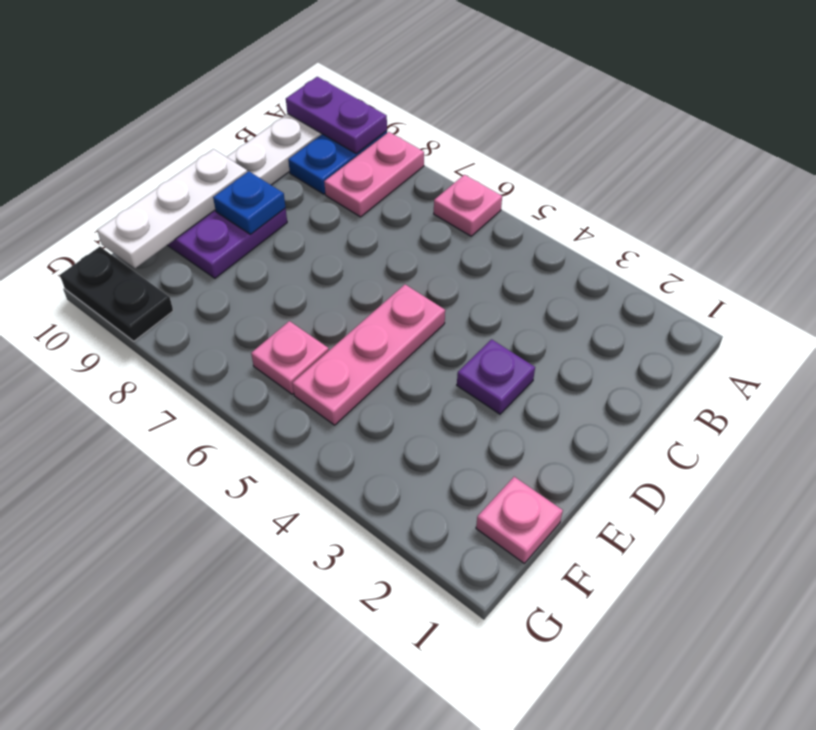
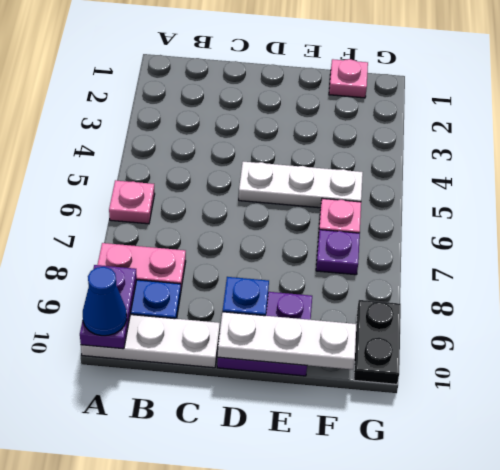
none -> blue 1x1 cone [83,267,127,336]
purple 1x1 plate [457,339,535,414] -> purple 1x1 plate moved to [316,230,360,275]
pink 1x3 plate [293,285,445,425] -> white 1x3 plate [239,162,363,208]

